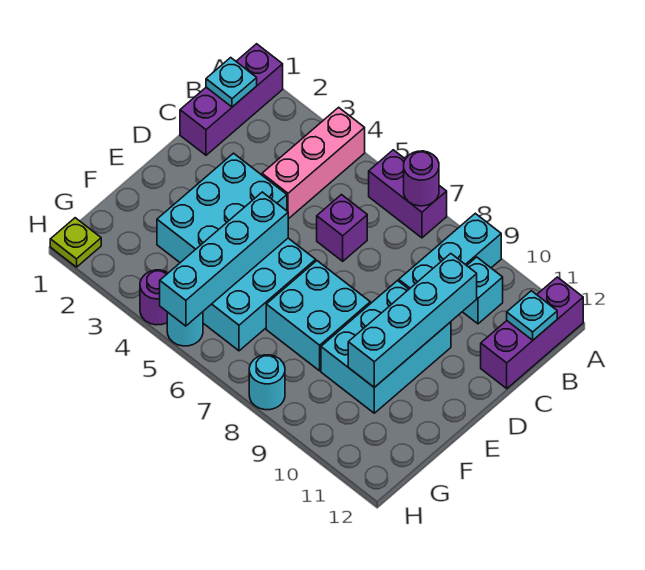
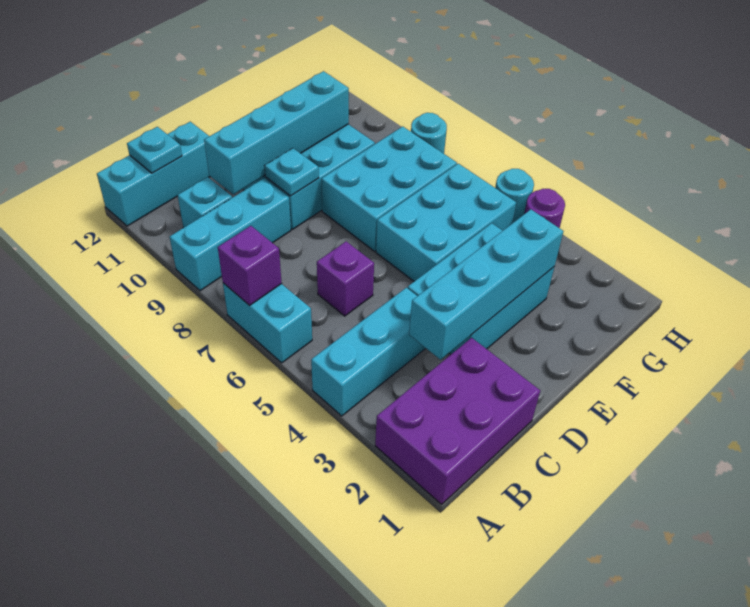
purple 1x3 brick [180,44,283,155] -> purple 2x3 brick [375,338,540,504]
pink 1x3 brick [262,107,365,219] -> cyan 1x3 brick [311,288,426,416]
purple 1x2 brick [369,150,447,238] -> cyan 1x2 brick [223,283,312,363]
purple 1x1 round brick [404,151,439,206] -> purple 1x1 brick [218,226,282,306]
purple 1x3 brick [481,277,583,389] -> cyan 1x3 brick [97,122,210,226]
cyan 1x1 plate [206,58,257,107] -> cyan 1x1 plate moved to [265,148,319,196]
cyan 1x4 brick [160,192,288,326] -> cyan 1x4 brick moved to [409,210,563,360]
cyan 2x2 brick [266,261,370,371] -> cyan 2x3 brick [321,126,457,251]
lime 1x1 plate [50,218,101,267] -> none

